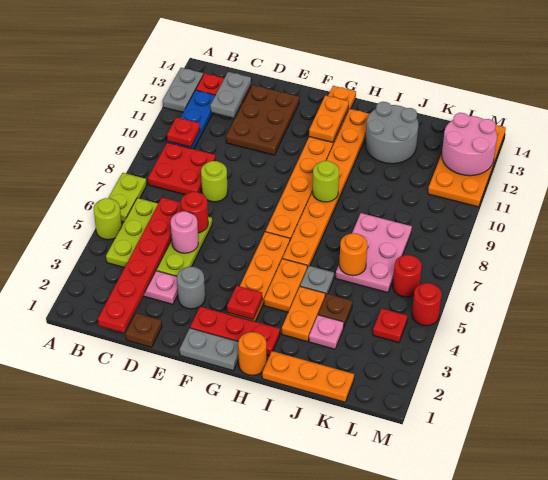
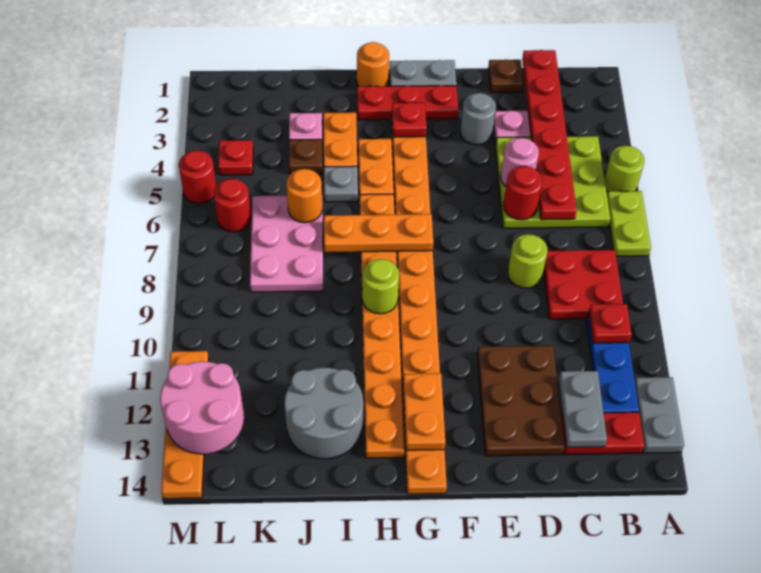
orange 1x3 plate [262,351,354,402] -> orange 1x3 plate moved to [324,214,433,252]
orange 2x4 plate [428,125,506,207] -> orange 1x4 plate [161,351,209,499]

